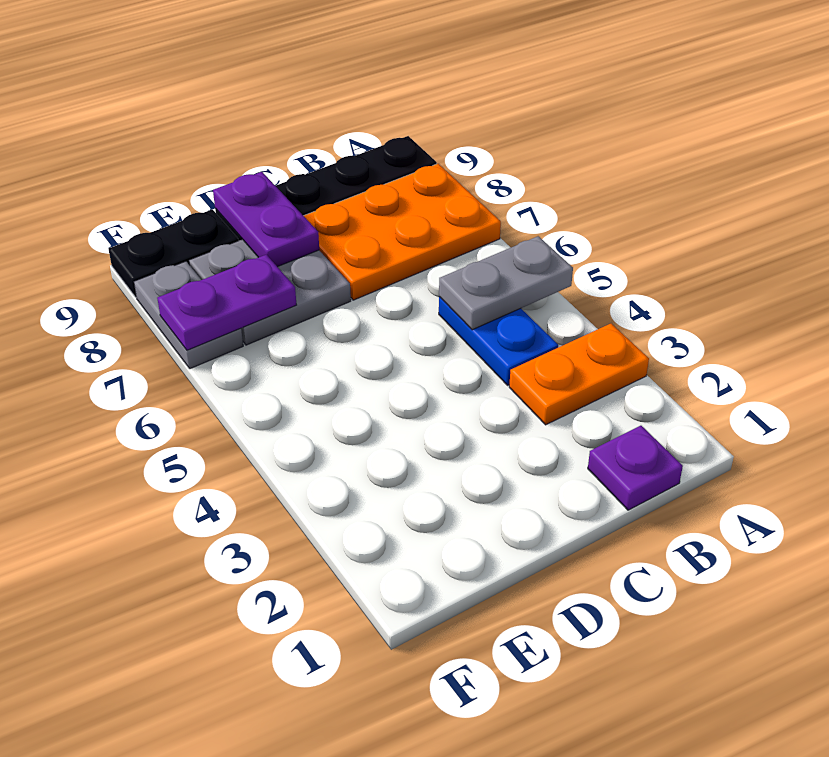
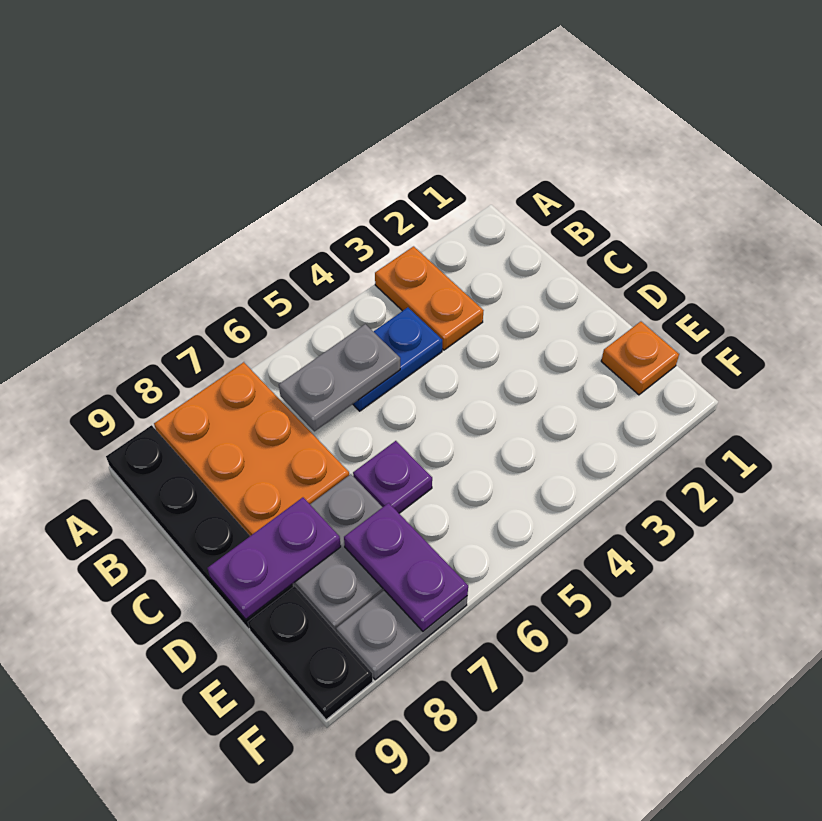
grey 1x2 plate [439,236,573,330] -> grey 1x2 plate turned to [279,324,400,431]
purple 1x1 plate [588,426,683,510] -> purple 1x1 plate moved to [353,441,432,513]
none -> orange 1x1 plate [601,322,679,395]

